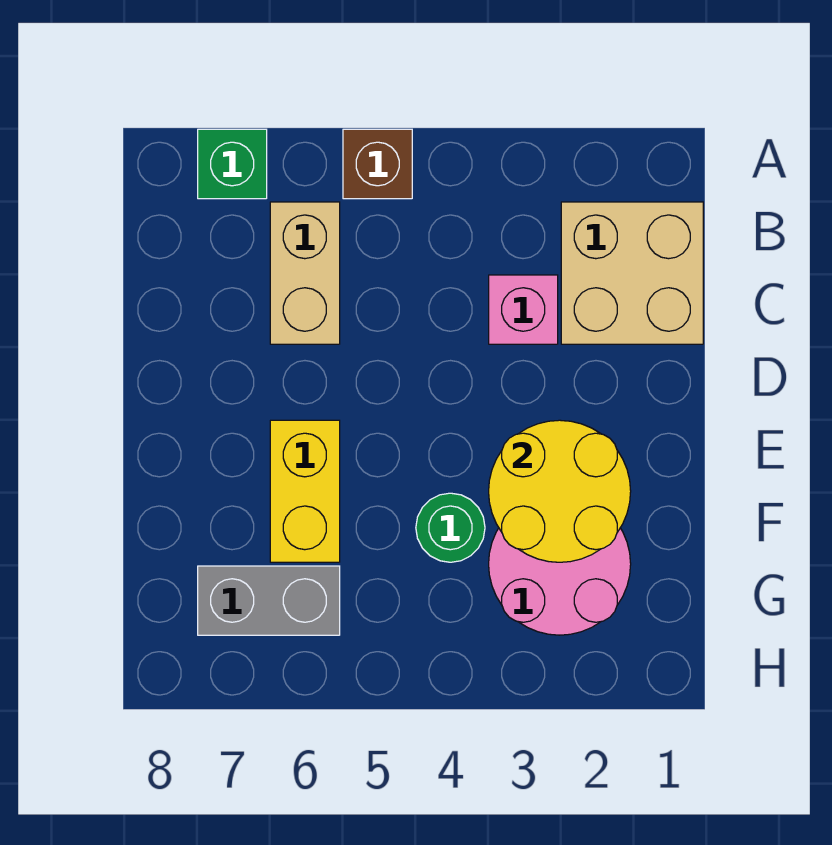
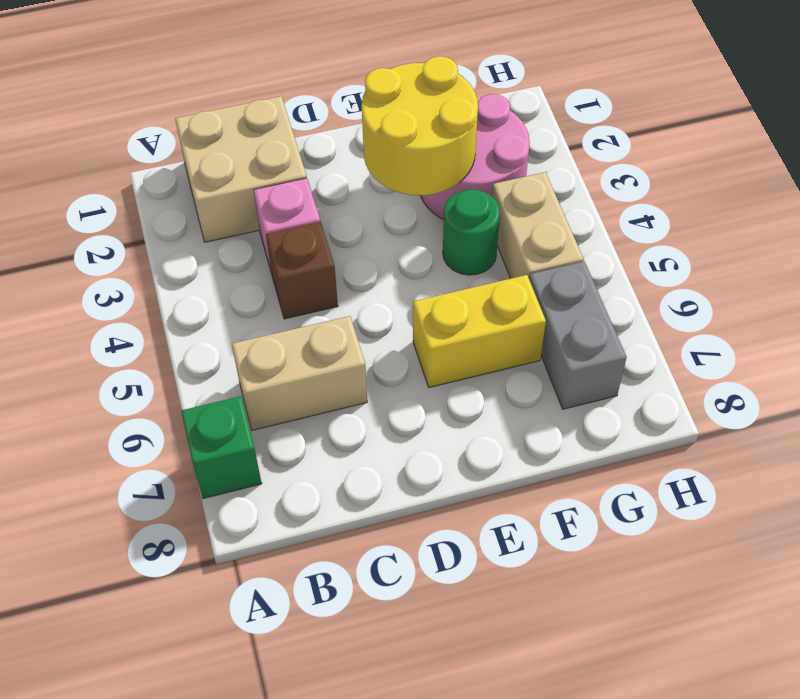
brown 1x1 brick [343,129,412,199] -> brown 1x1 brick moved to [266,222,338,319]
none -> tan 1x2 brick [492,172,584,279]

